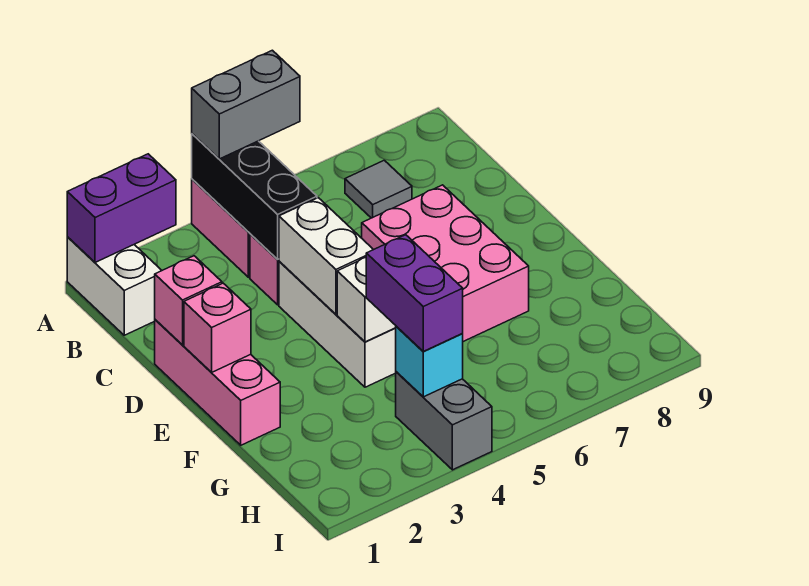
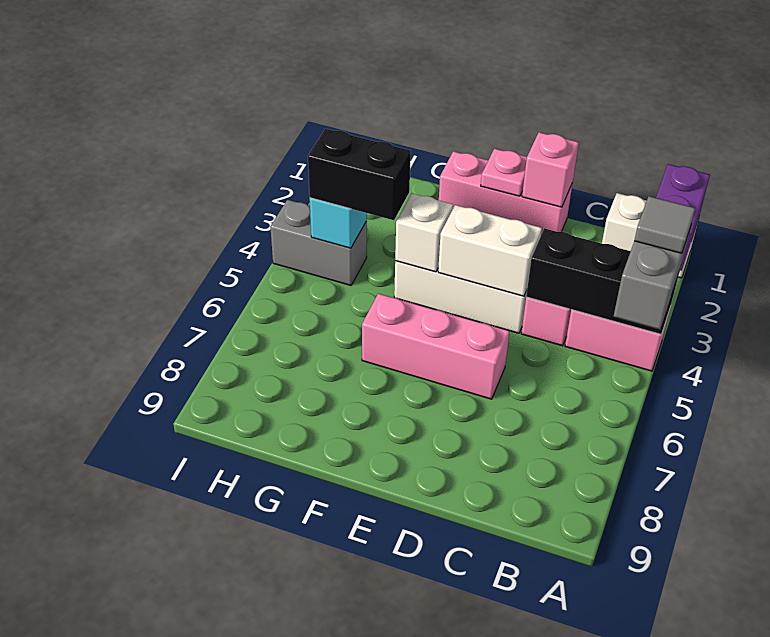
grey 1x1 tile [345,160,412,218] -> grey 1x1 tile moved to [634,196,695,253]
pink 2x3 brick [362,185,529,342] -> pink 1x3 brick [362,293,509,399]
pink 1x1 brick [184,283,251,373] -> pink 1x1 plate [481,149,527,196]
purple 1x2 brick [366,235,463,351] -> black 1x2 brick [308,129,411,220]

